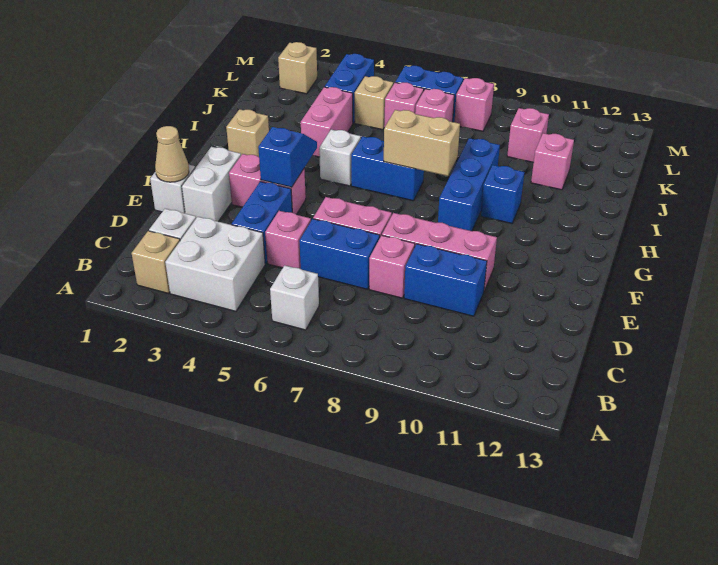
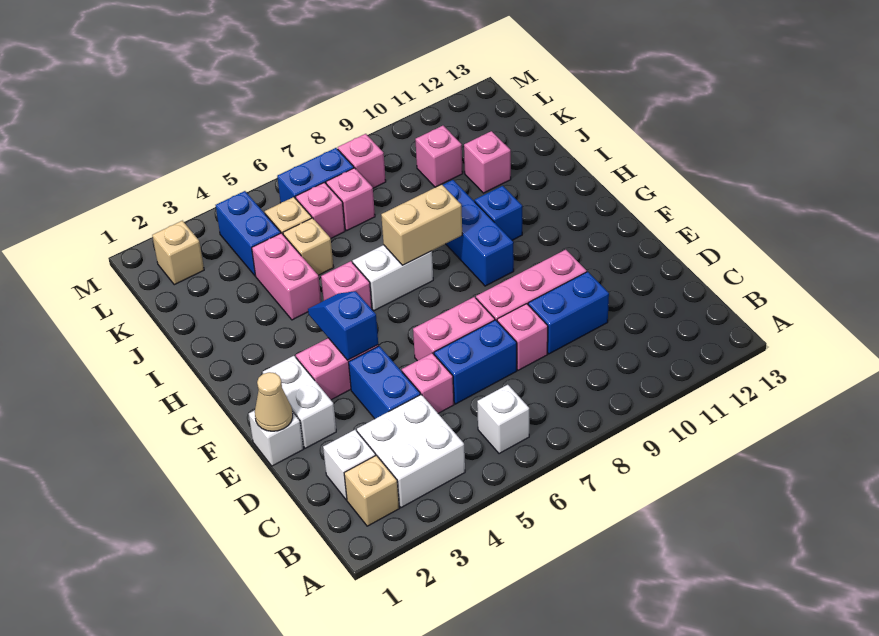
tan 1x1 brick [226,109,269,157] -> tan 1x1 brick moved to [283,218,334,275]
white 1x1 brick [319,130,361,186] -> pink 1x1 brick [321,261,372,309]
blue 1x2 brick [351,136,424,201] -> white 1x2 brick [353,245,433,311]

